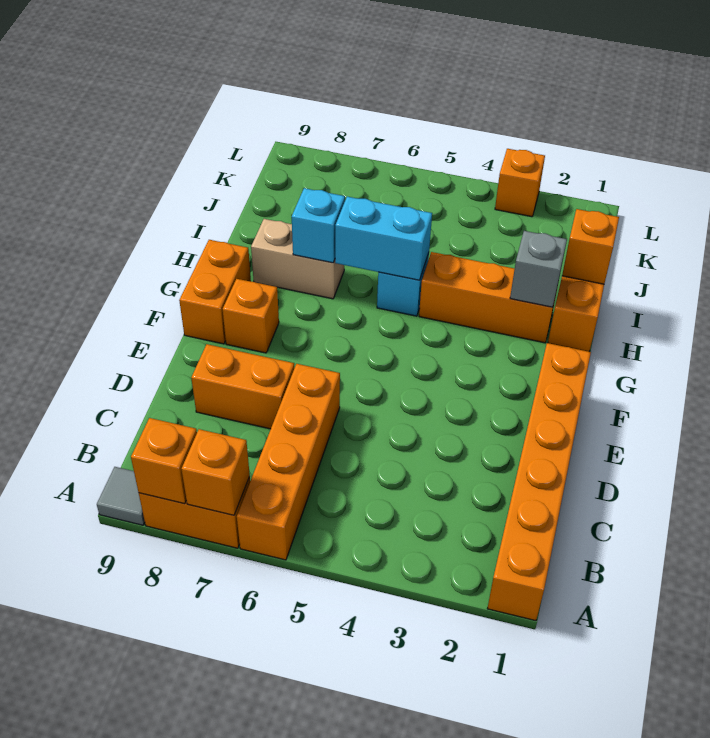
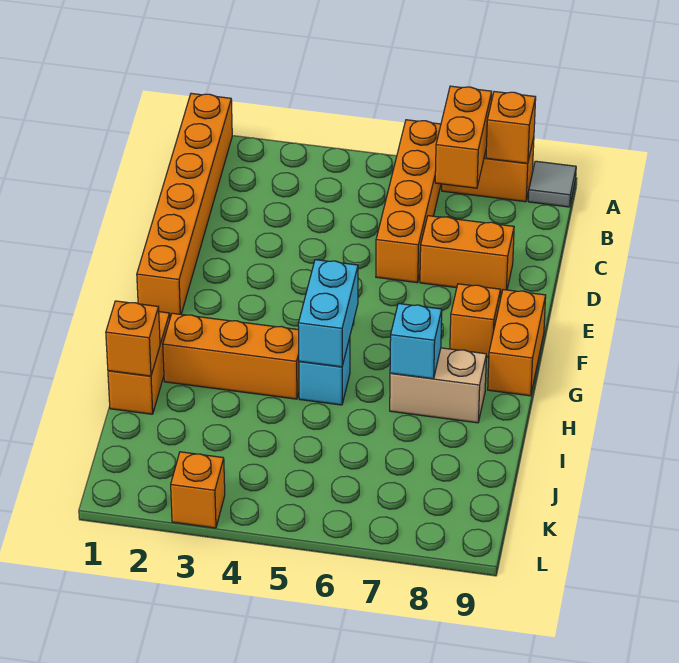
orange 1x1 brick [182,429,250,515] -> orange 1x2 brick [435,86,492,188]
grey 1x1 brick [510,231,567,307] -> none
cyan 1x2 brick [335,197,432,280] -> cyan 1x2 brick turned to [298,260,358,367]

